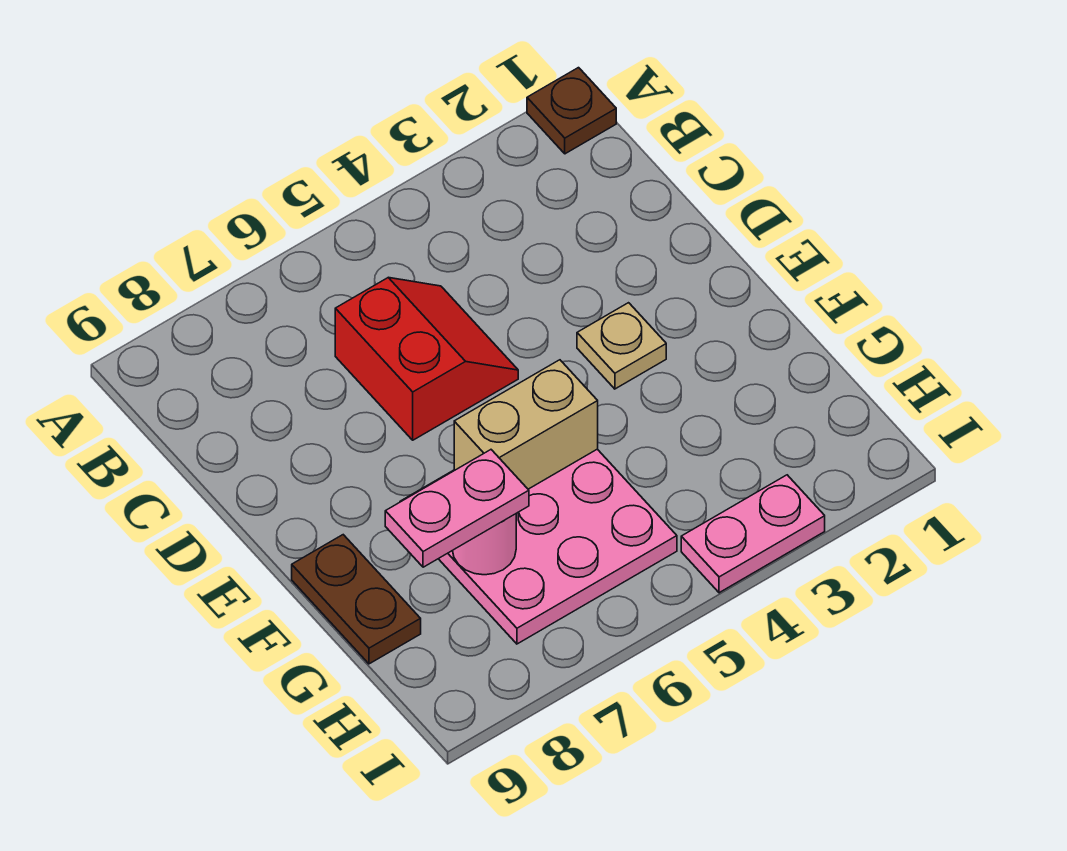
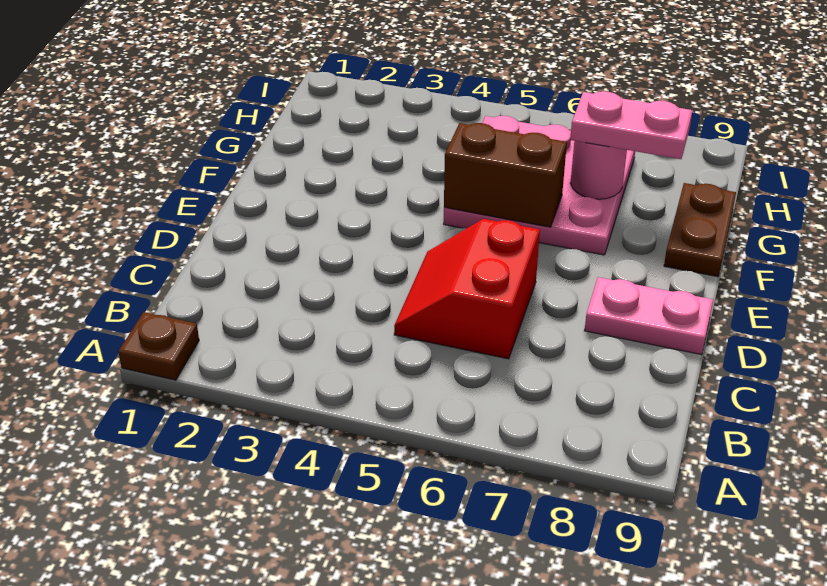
tan 1x1 plate [577,303,666,389] -> none
tan 1x2 brick [454,360,598,489] -> brown 1x2 brick [444,123,567,227]
pink 1x2 plate [681,475,825,593] -> pink 1x2 plate moved to [585,277,713,355]

